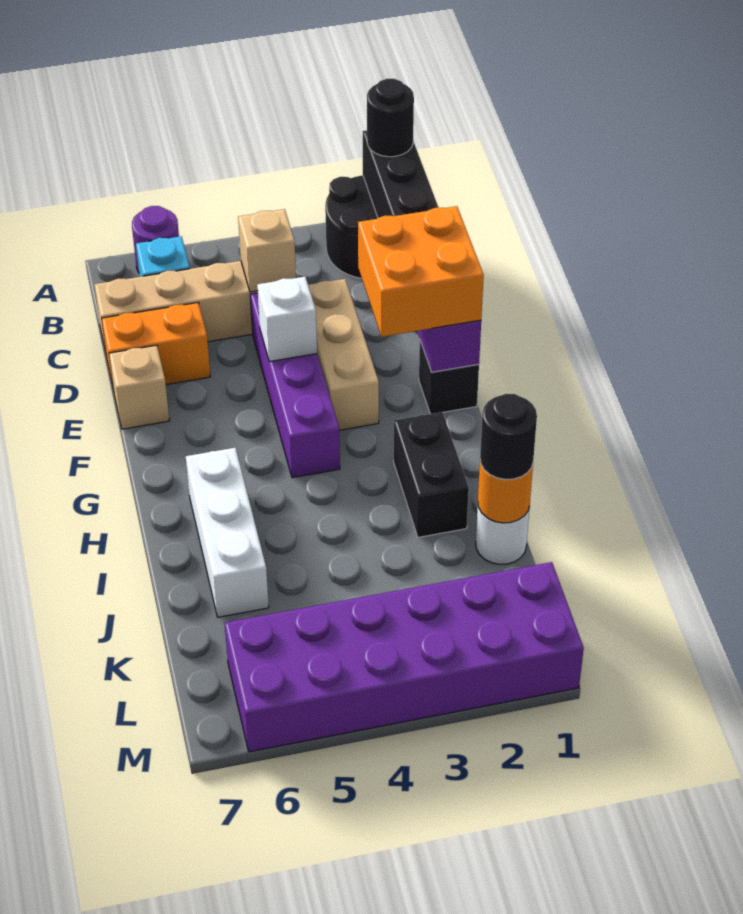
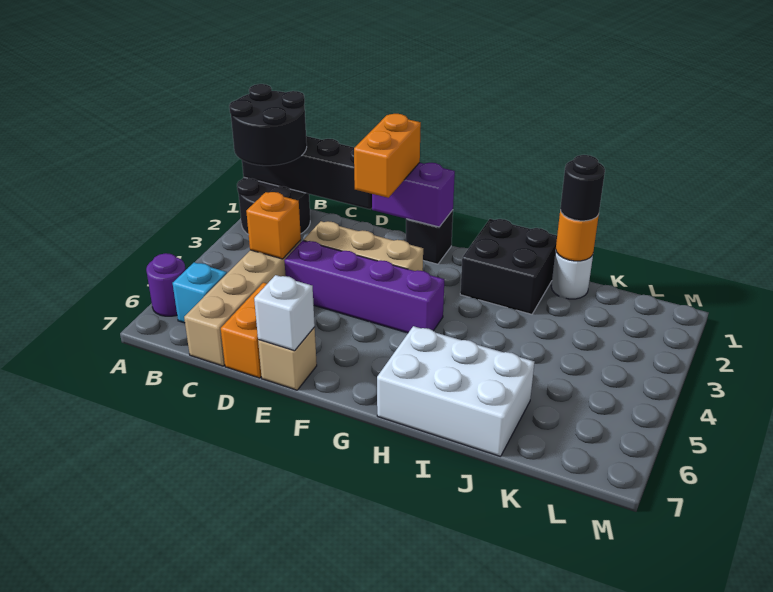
black 1x1 round brick [367,79,414,157] -> black 2x2 round brick [229,84,307,166]
tan 1x1 brick [238,209,296,292] -> orange 1x1 brick [246,192,301,259]
orange 2x2 brick [358,206,484,337] -> orange 1x2 brick [354,114,421,198]
white 1x1 brick [257,277,317,362] -> white 1x1 brick moved to [254,275,315,351]
black 1x2 brick [394,412,469,537] -> black 2x2 brick [460,219,557,314]
white 1x3 brick [186,448,269,617] -> white 2x3 brick [377,326,534,457]
purple 2x6 brick [225,562,584,752] -> none

